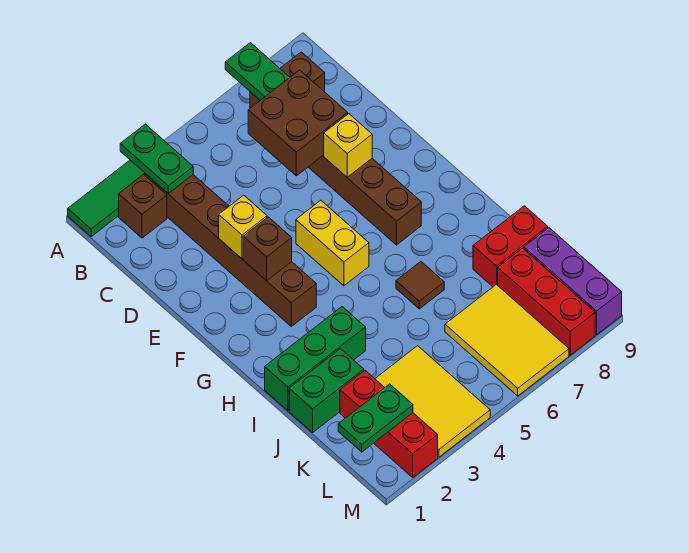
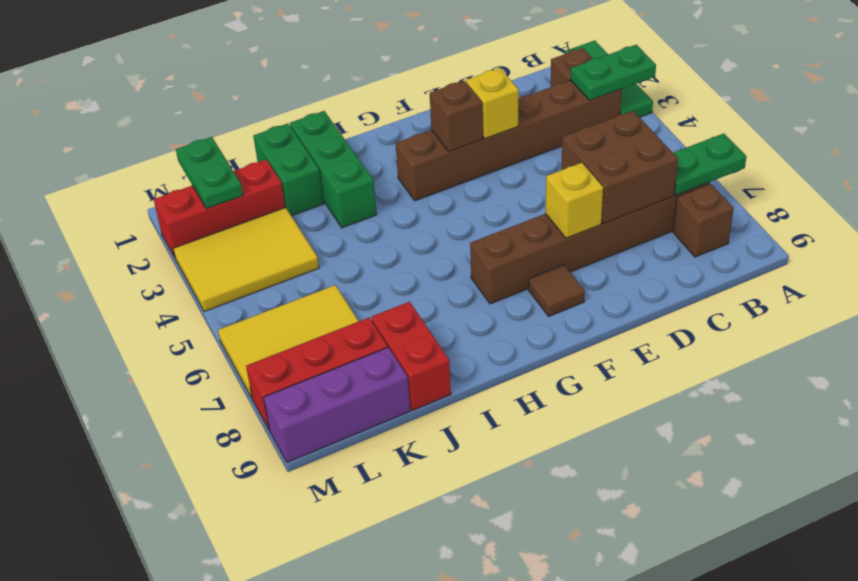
yellow 1x2 brick [296,200,369,286] -> none
brown 1x1 tile [396,262,444,309] -> brown 1x1 tile moved to [529,265,585,316]

